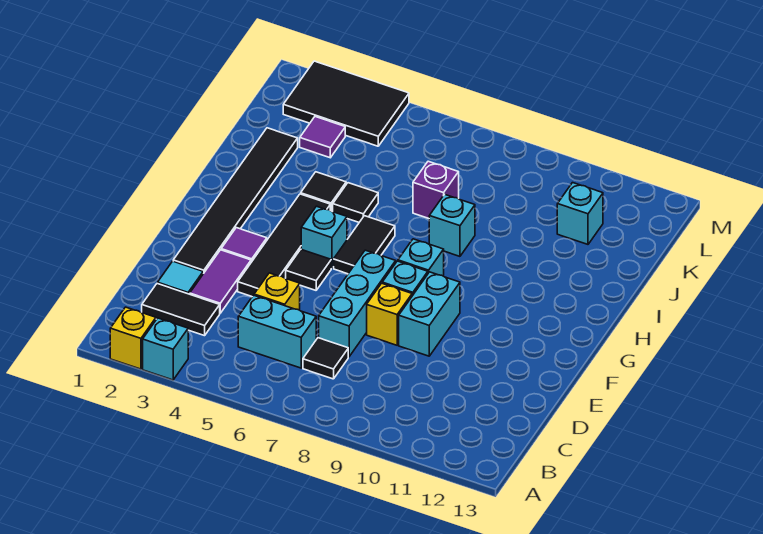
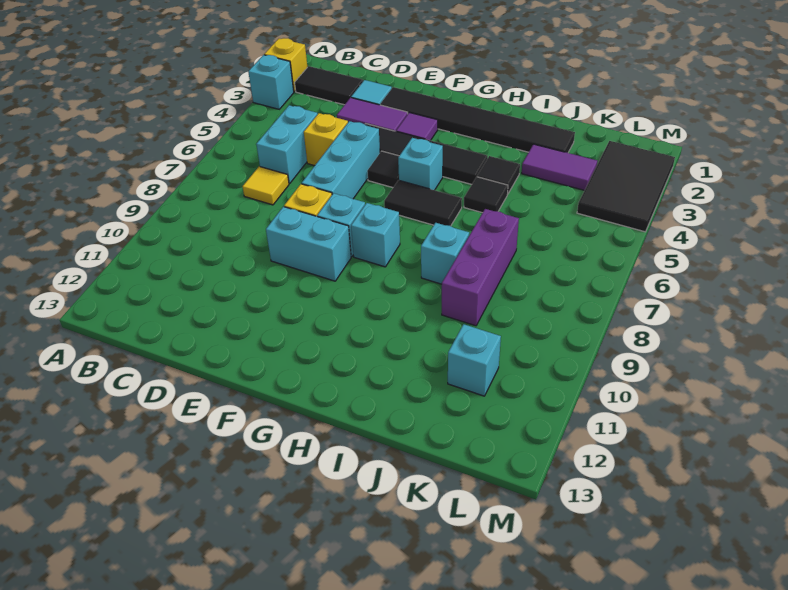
black 1x2 tile [142,283,220,336] -> black 1x2 tile turned to [295,66,363,105]
black 1x1 tile [303,338,348,379] -> yellow 1x1 tile [243,166,289,205]
cyan 1x3 brick [319,250,396,357] -> cyan 1x3 brick turned to [302,121,380,199]
purple 1x1 brick [413,161,459,218] -> purple 1x3 brick [442,209,519,326]
purple 1x1 tile [300,117,345,158] -> purple 1x2 tile [522,144,597,190]

